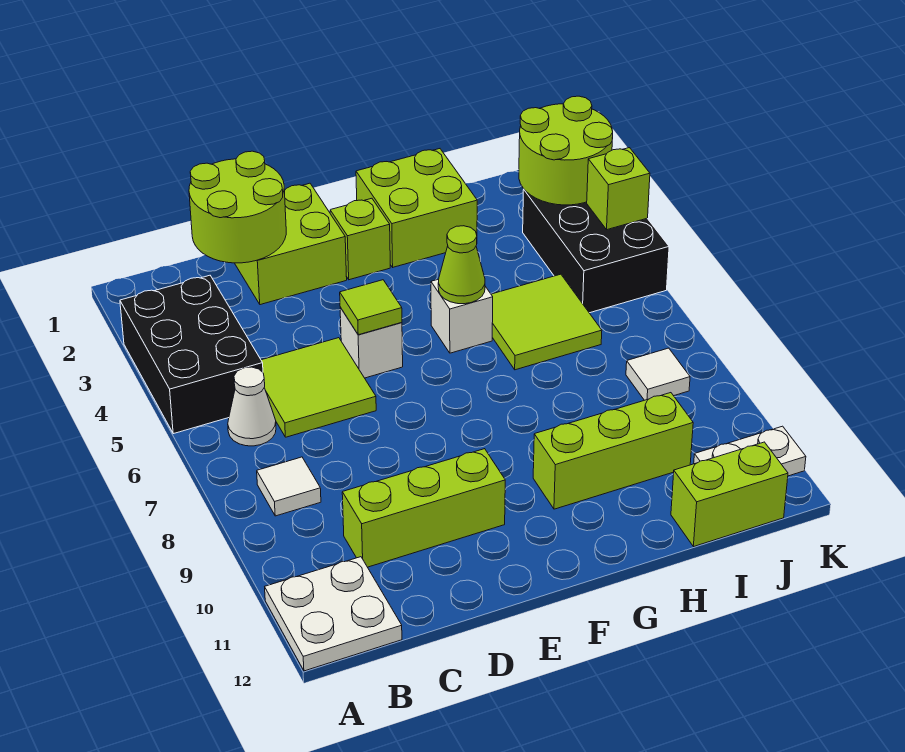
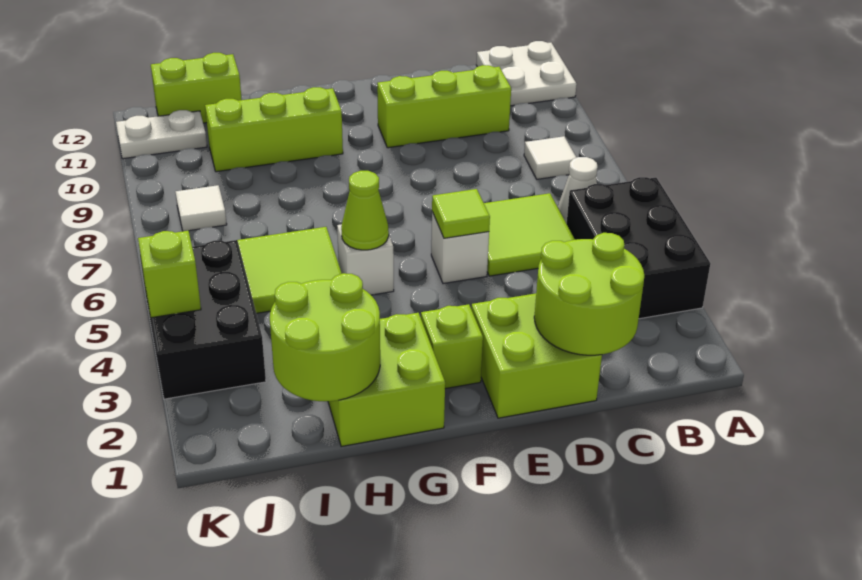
lime 2x2 round brick [519,96,613,205] -> lime 2x2 round brick moved to [270,273,380,401]

